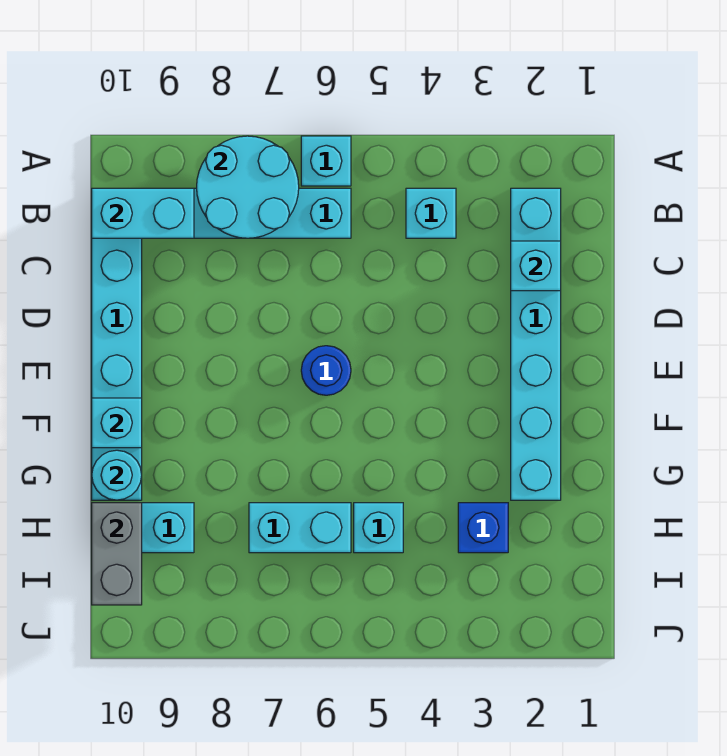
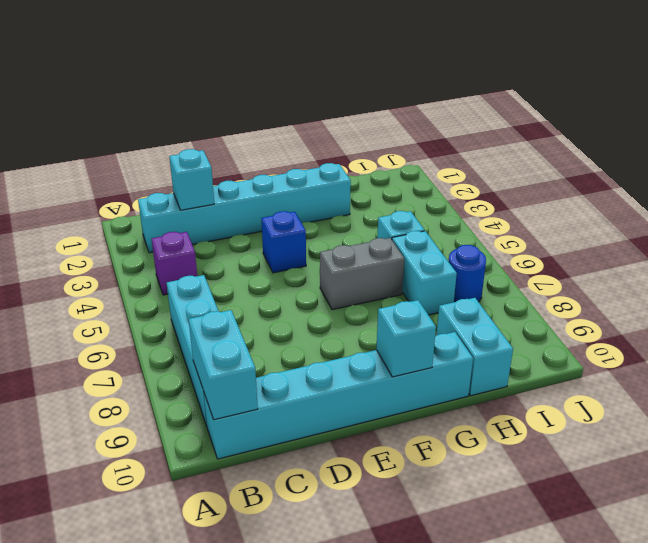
cyan 1x1 brick [301,136,351,186] -> none
cyan 2x2 round brick [197,136,299,238] -> none
cyan 1x1 brick [406,188,456,238] -> purple 1x1 brick [152,232,197,295]
blue 1x1 round brick [301,346,351,395] -> blue 1x1 round brick moved to [449,245,486,302]
cyan 1x1 round brick [92,450,142,500] -> none
blue 1x1 brick [458,503,508,553] -> blue 1x1 brick moved to [261,211,306,273]
grey 1x2 brick [92,503,142,605] -> grey 1x2 brick moved to [320,238,404,310]

